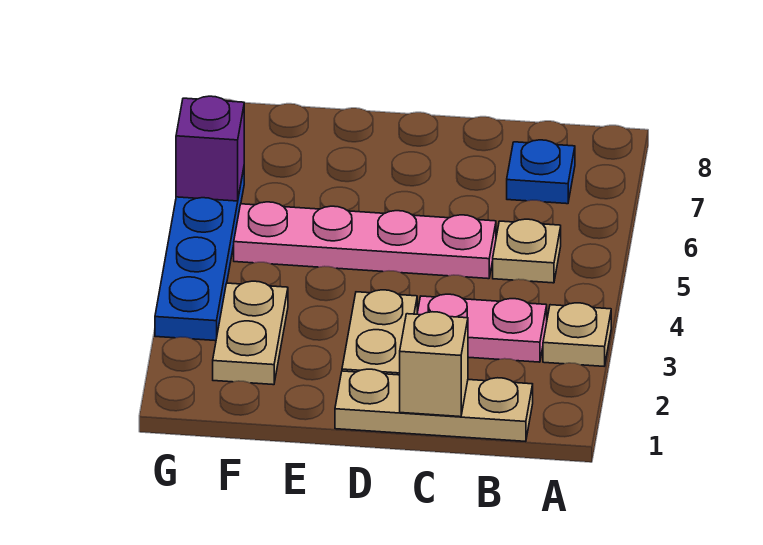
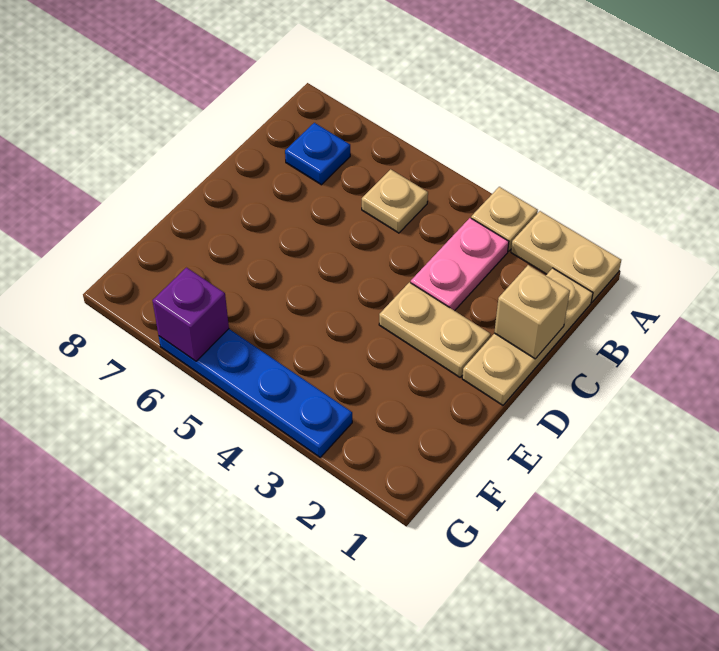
pink 1x4 plate [234,202,496,279] -> none
tan 1x2 plate [213,281,288,385] -> tan 1x2 plate moved to [511,211,621,302]

